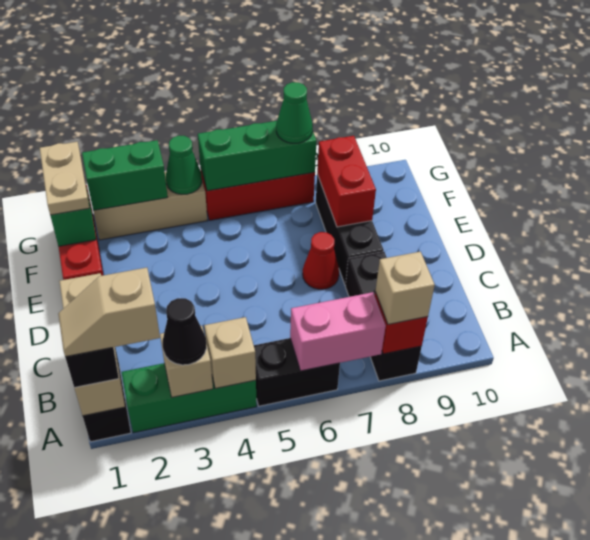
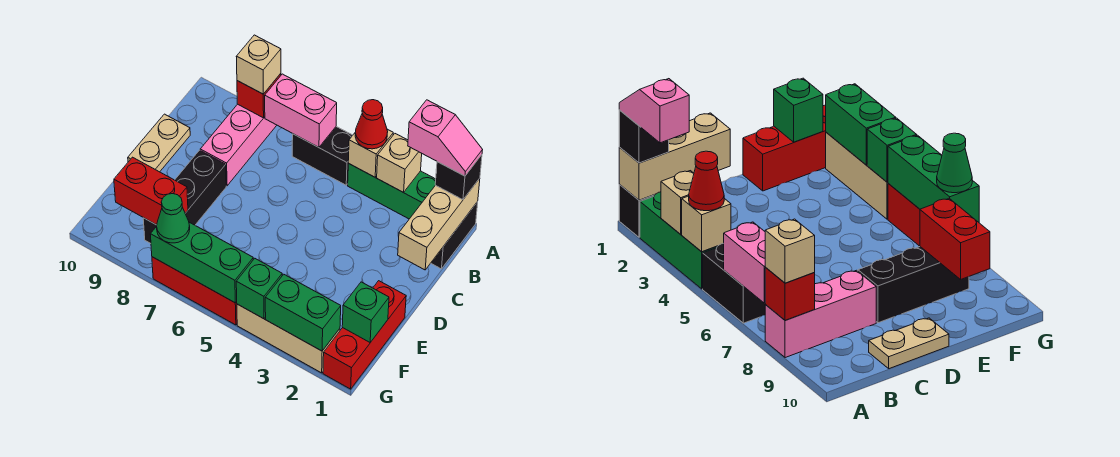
tan 1x2 slope [58,268,160,357] -> pink 1x2 slope [408,100,482,176]
black 1x1 cone [163,298,207,365] -> none
black 1x3 brick [345,252,422,381] -> pink 1x3 brick [200,104,277,186]
red 1x1 cone [303,232,339,289] -> red 1x1 cone moved to [355,100,388,149]
red 1x2 brick [317,136,376,227] -> red 1x2 brick turned to [114,157,188,225]
tan 1x2 plate [40,142,89,215] -> tan 1x2 plate moved to [128,114,190,172]
green 1x1 cone [166,136,202,194] -> green 1x1 brick [236,259,282,319]

